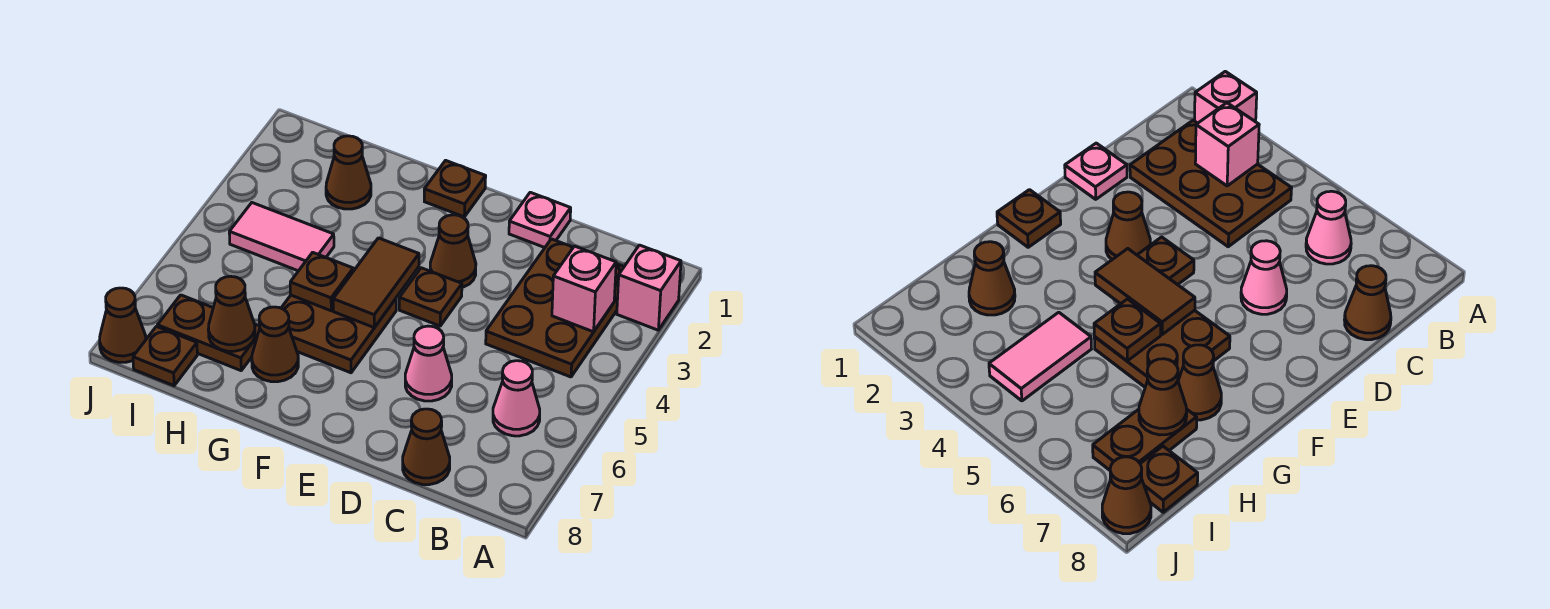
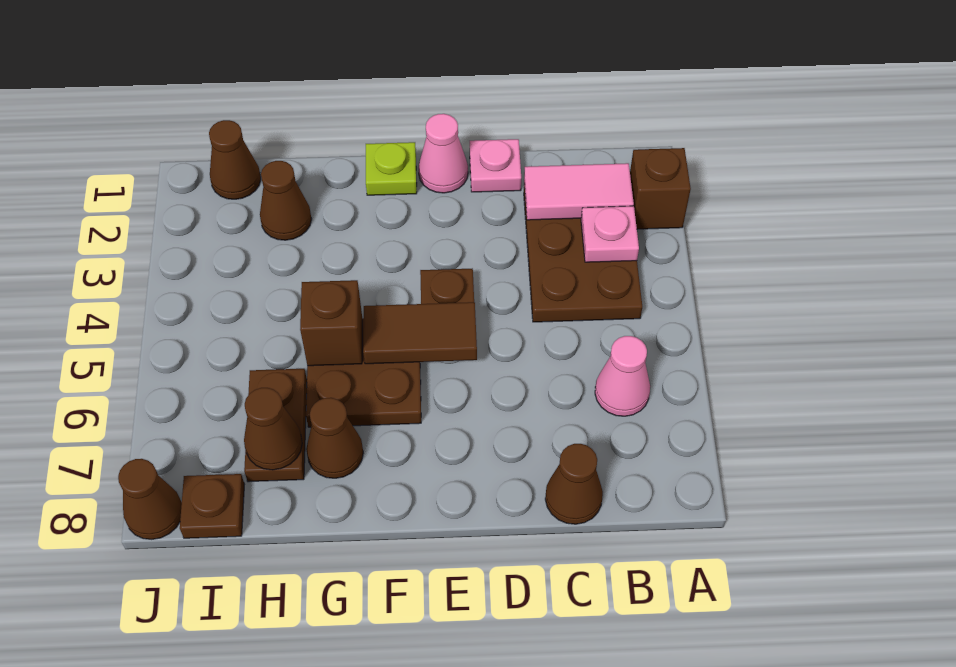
pink 1x1 brick [617,245,681,330] -> brown 1x1 brick [630,148,691,229]
pink 1x1 brick [552,246,616,332] -> pink 1x1 plate [581,206,639,262]
pink 1x1 cone [405,326,452,401] -> pink 1x1 cone moved to [418,114,468,193]
brown 1x1 cone [430,215,476,287] -> brown 1x1 cone moved to [209,120,261,199]
brown 1x1 plate [424,160,486,217] -> lime 1x1 plate [366,142,417,195]
brown 1x2 tile [333,238,419,327] -> brown 1x2 tile turned to [363,302,477,364]
brown 1x1 plate [290,252,353,311] -> brown 1x1 brick [300,280,362,366]
pink 1x2 tile [229,203,334,271] -> pink 1x2 tile moved to [524,163,634,220]
brown 1x2 plate [158,295,260,371] -> brown 1x2 plate turned to [244,369,307,482]

